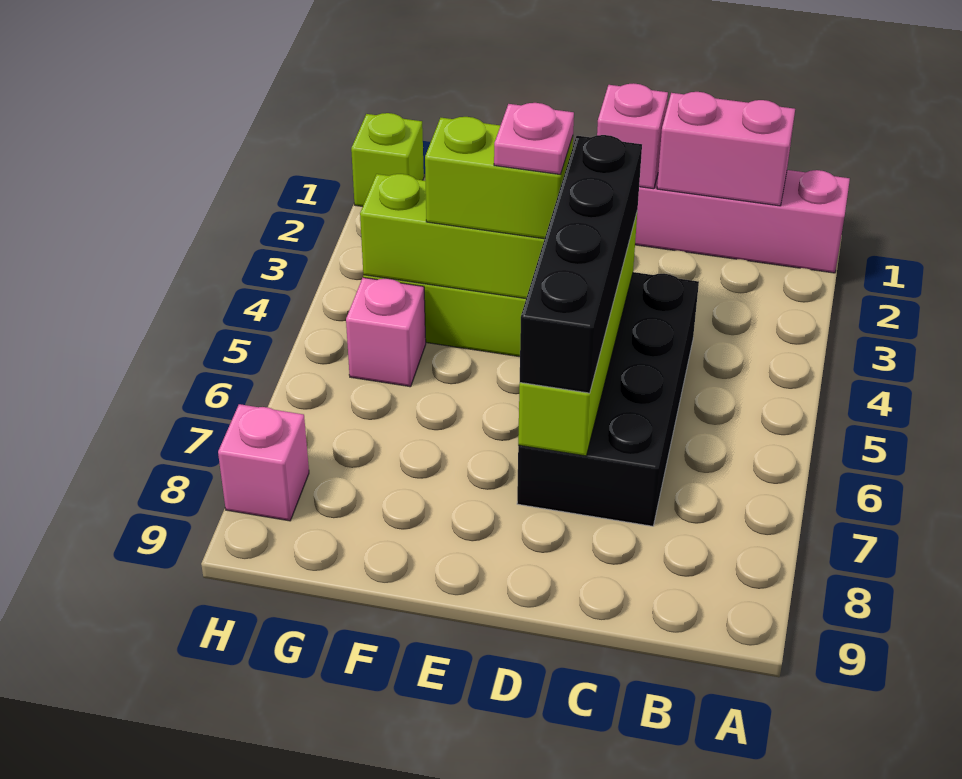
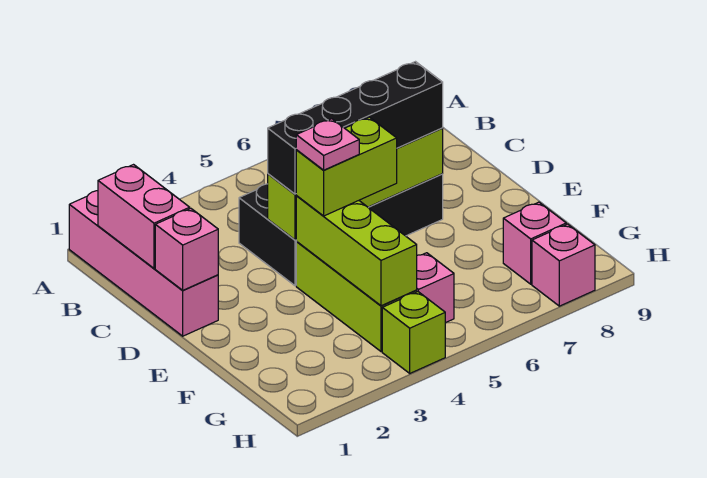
lime 1x2 brick [425,117,573,239] -> lime 1x2 brick turned to [296,117,397,216]
none -> pink 1x1 brick [503,202,566,284]
lime 1x1 brick [351,113,424,207] -> lime 1x1 brick moved to [382,292,445,373]

